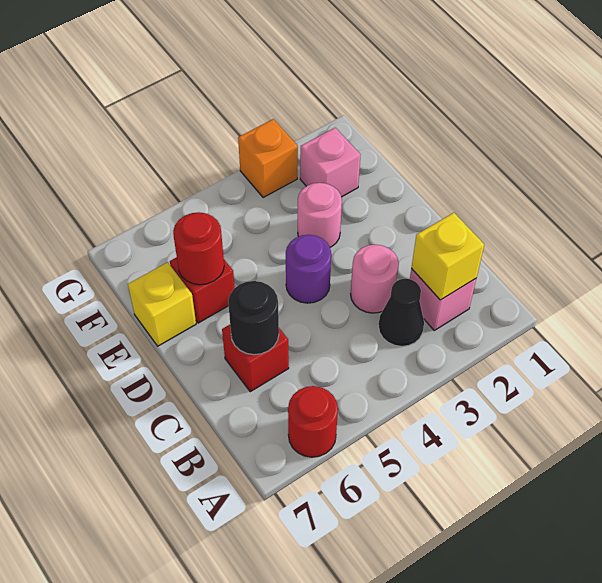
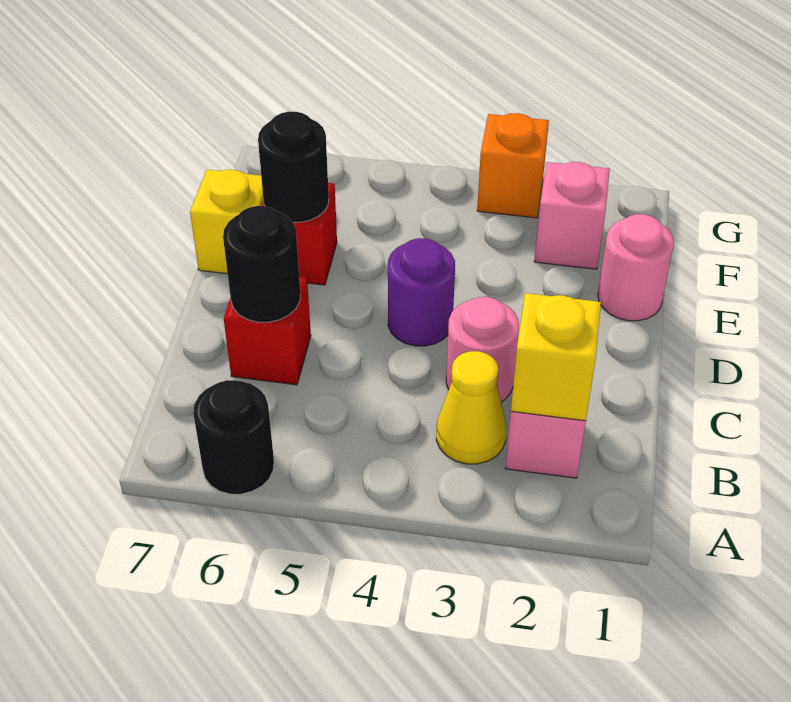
red 1x1 round brick [288,386,338,457] -> black 1x1 round brick [193,380,274,494]
black 1x1 cone [378,279,424,346] -> yellow 1x1 cone [436,351,507,464]
pink 1x1 round brick [298,183,342,247] -> pink 1x1 round brick moved to [598,214,674,321]
red 1x1 round brick [173,212,224,285] -> black 1x1 round brick [258,112,329,222]

